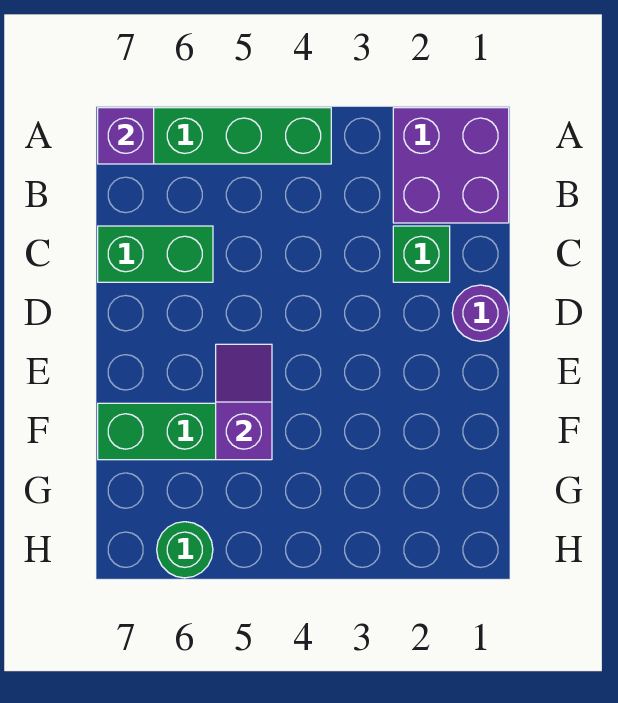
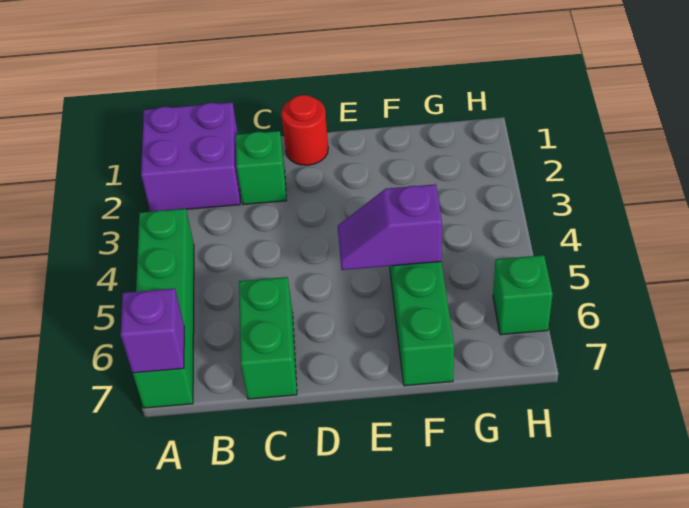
purple 1x1 round brick [452,285,509,341] -> red 1x1 round brick [281,95,328,165]
green 1x1 round brick [157,522,213,578] -> green 1x1 brick [493,255,553,335]

